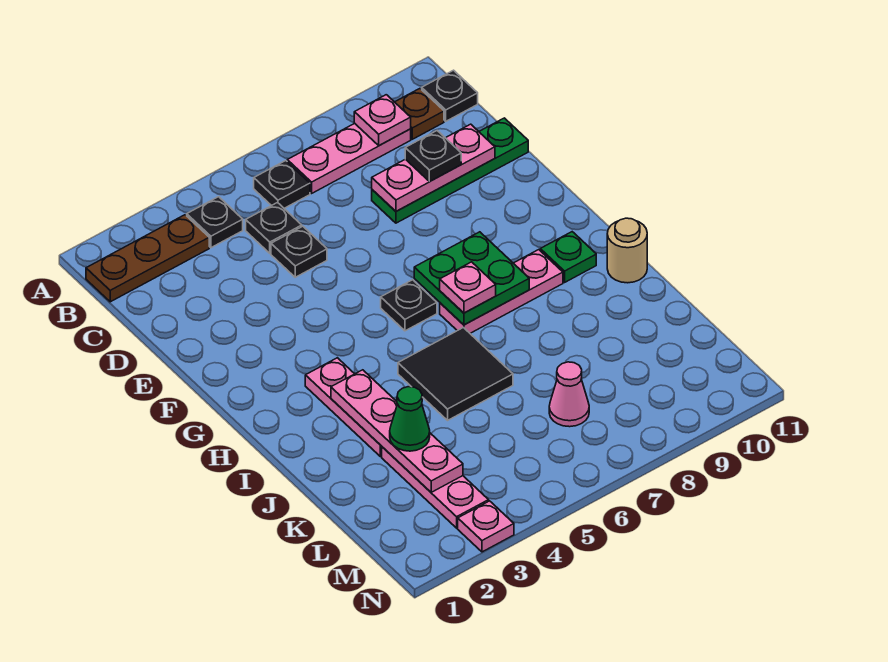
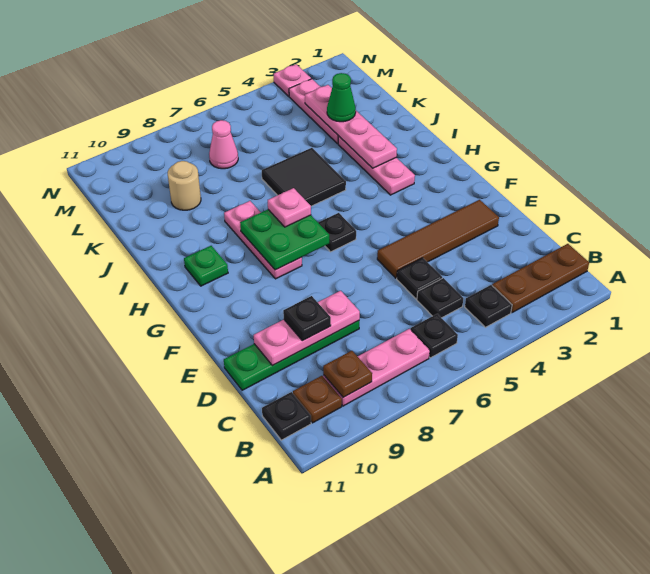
pink 1x1 plate [354,95,411,146] -> brown 1x1 plate [323,351,372,397]
none -> brown 1x4 tile [377,200,499,278]
pink 1x3 plate [440,250,563,333] -> pink 1x3 plate turned to [224,201,302,279]
tan 1x1 round brick [607,218,647,283] -> tan 1x1 round brick moved to [168,161,201,210]

